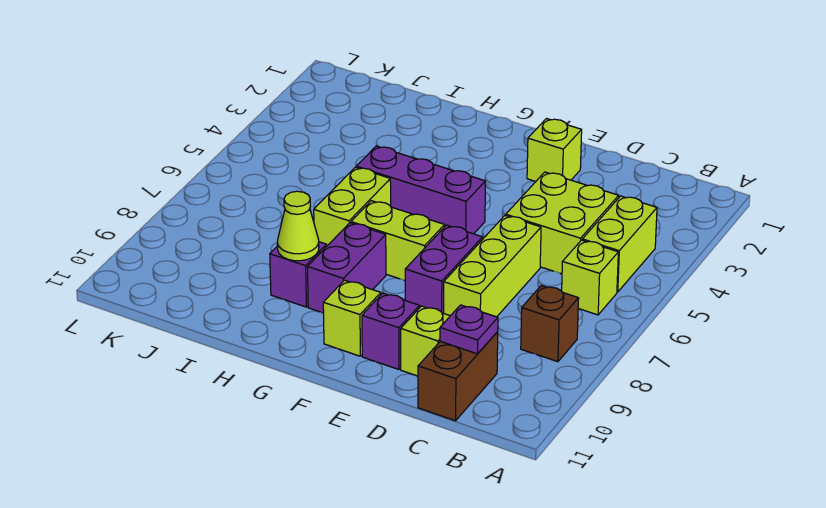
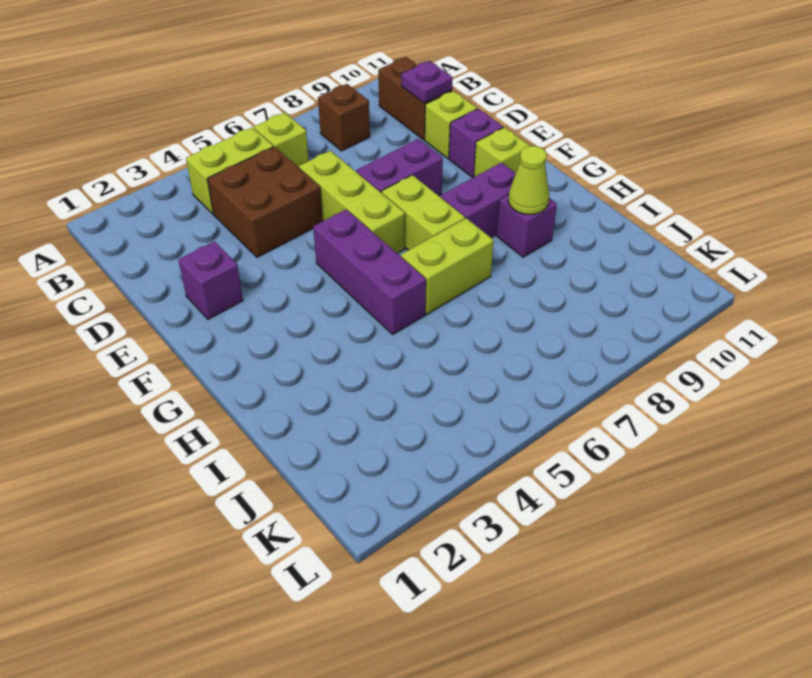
lime 2x2 brick [506,172,619,274] -> brown 2x2 brick [208,147,323,257]
brown 1x2 brick [418,332,498,421] -> brown 1x2 brick turned to [378,57,452,140]
lime 1x3 brick [444,215,541,317] -> lime 1x3 brick turned to [299,151,405,254]
lime 1x1 brick [527,119,582,182] -> purple 1x1 brick [178,241,243,319]

